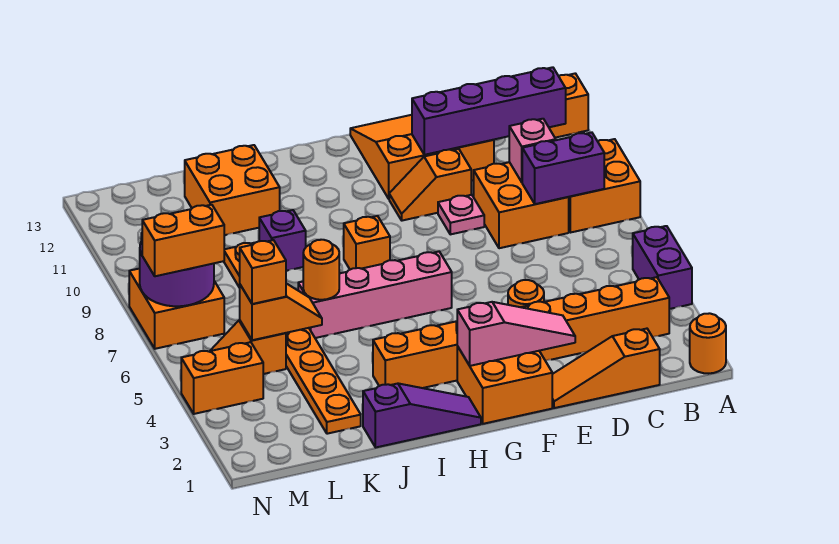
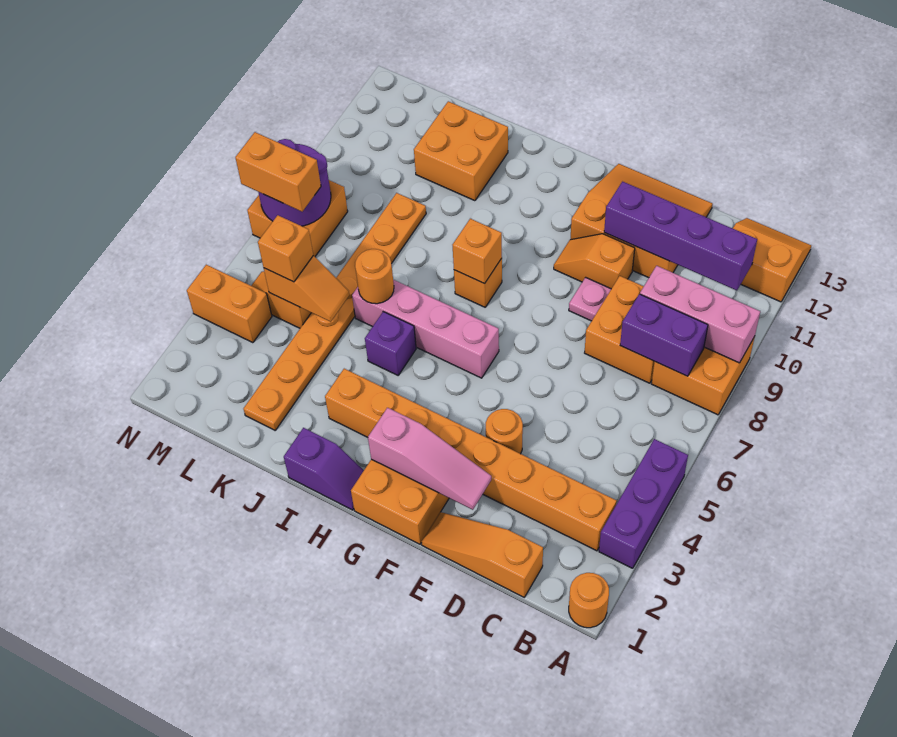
purple 1x2 brick [633,226,692,309] -> purple 1x3 brick [599,439,688,568]
pink 1x1 brick [509,119,556,182] -> pink 1x3 brick [640,266,760,363]
purple 1x3 slope [363,383,481,447] -> purple 1x2 slope [284,428,364,510]
none -> orange 1x1 brick [453,219,502,284]
purple 1x1 brick [259,210,306,271] -> purple 1x1 brick moved to [365,312,416,375]

